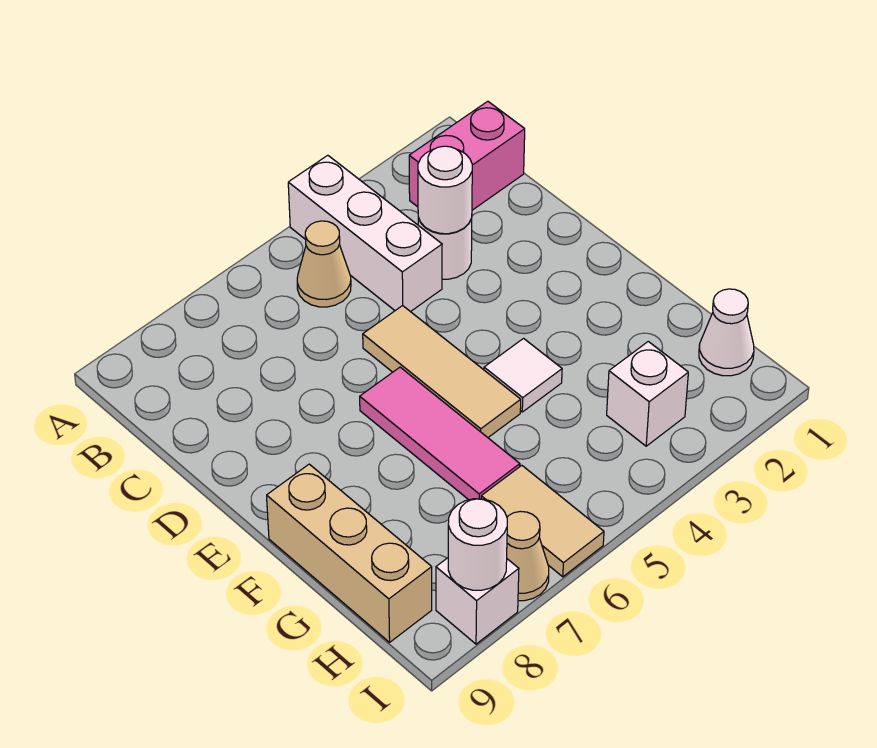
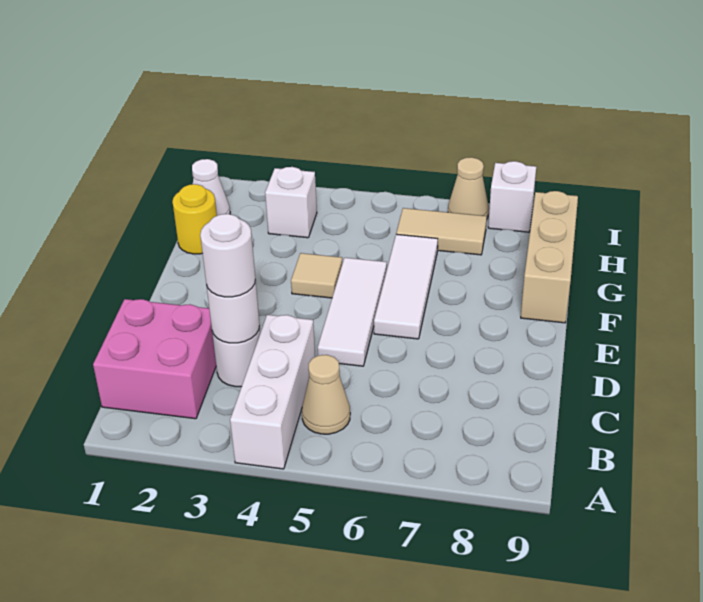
pink 1x2 brick [409,101,525,210] -> pink 2x2 brick [93,299,216,419]
tan 1x3 tile [363,306,521,437] -> white 1x3 tile [318,258,387,366]
pink 1x3 tile [360,367,520,500] -> white 1x3 tile [374,234,438,339]
white 1x1 tile [484,339,562,412] -> tan 1x1 tile [291,253,342,298]
none -> yellow 1x1 round brick [172,184,217,254]
tan 1x2 tile [481,465,604,577] -> tan 1x2 tile turned to [396,208,487,255]
white 1x1 round brick [448,499,507,590] -> white 1x1 round brick moved to [200,214,255,297]

